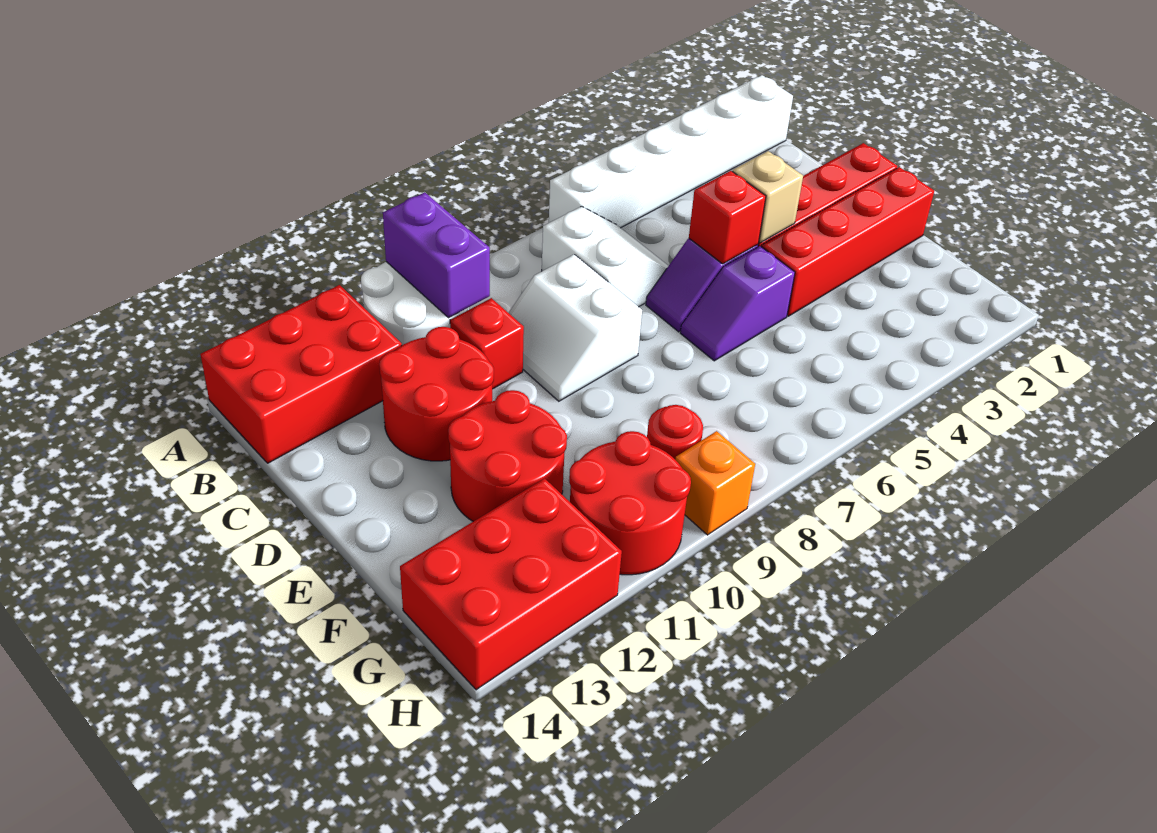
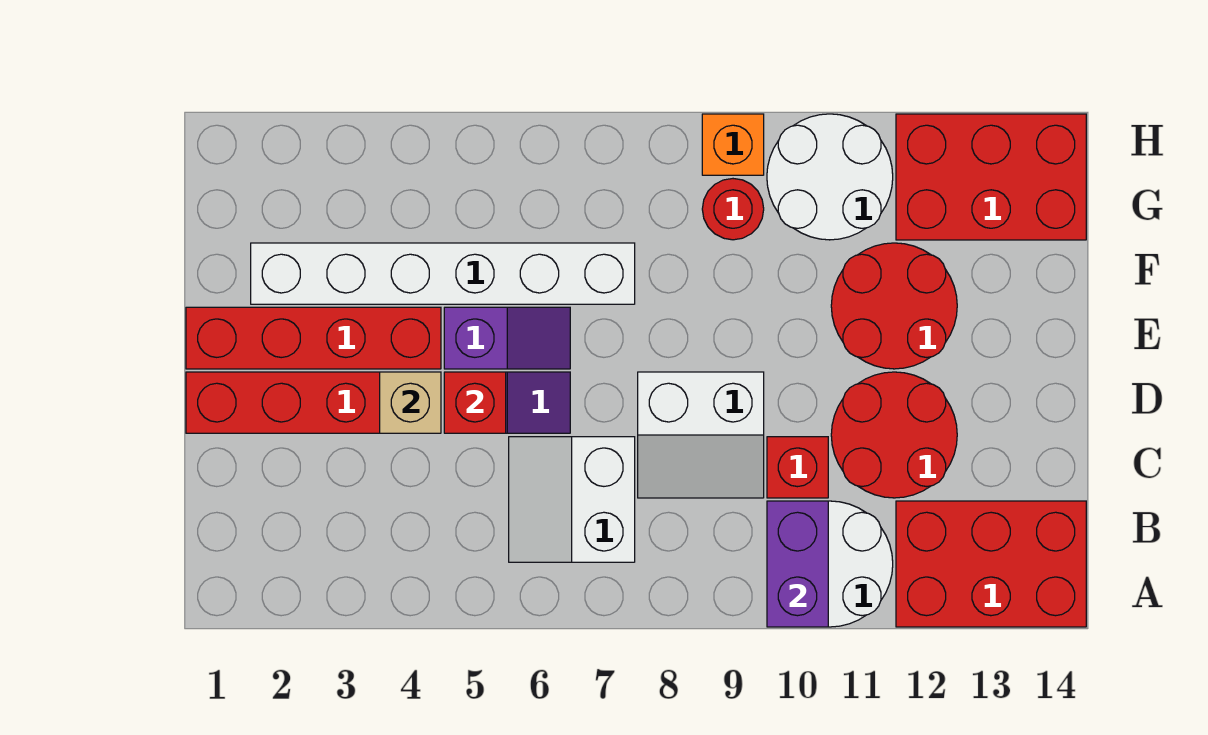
white 1x6 brick [549,75,793,228] -> white 1x6 brick moved to [251,243,635,304]
white 2x2 slope [509,254,642,401] -> white 2x2 slope turned to [638,372,764,498]
red 2x2 round brick [569,431,691,575] -> white 2x2 round brick [767,114,893,240]

